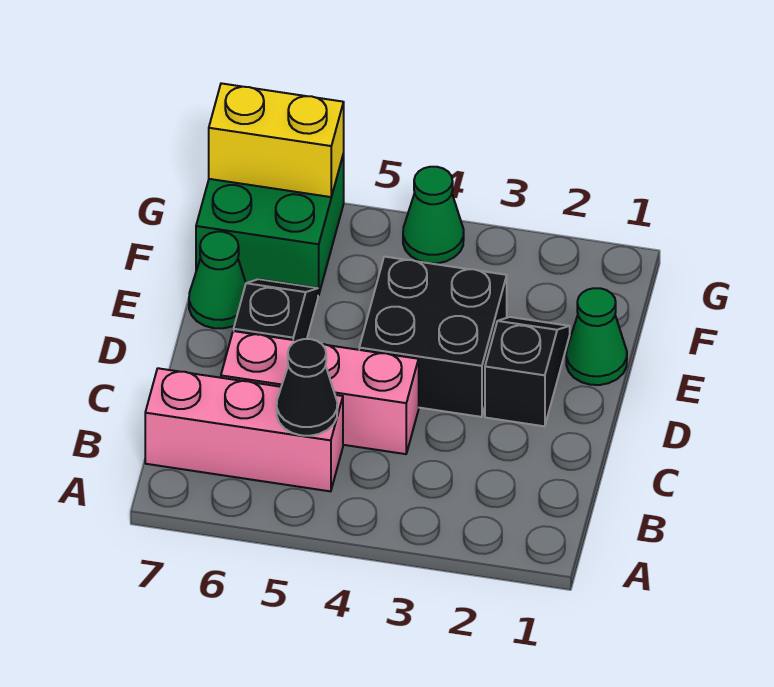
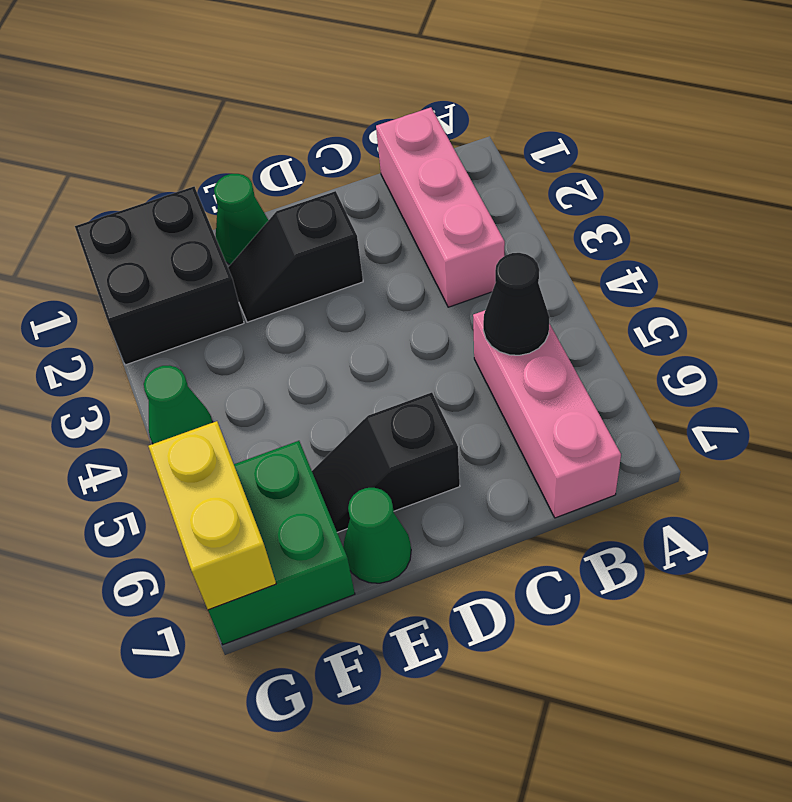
pink 1x3 brick [221,331,419,454] -> pink 1x3 brick moved to [376,107,505,307]
black 2x2 brick [359,257,507,417] -> black 2x2 brick moved to [75,187,244,365]

